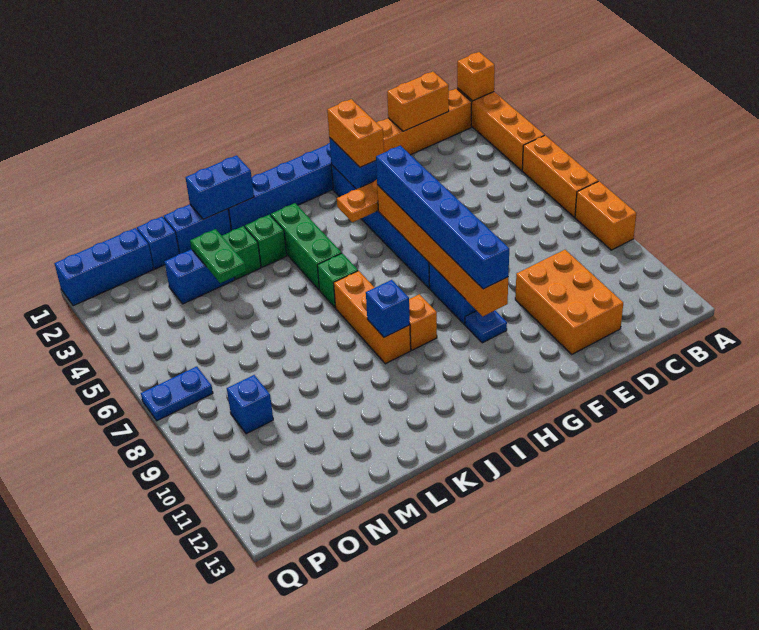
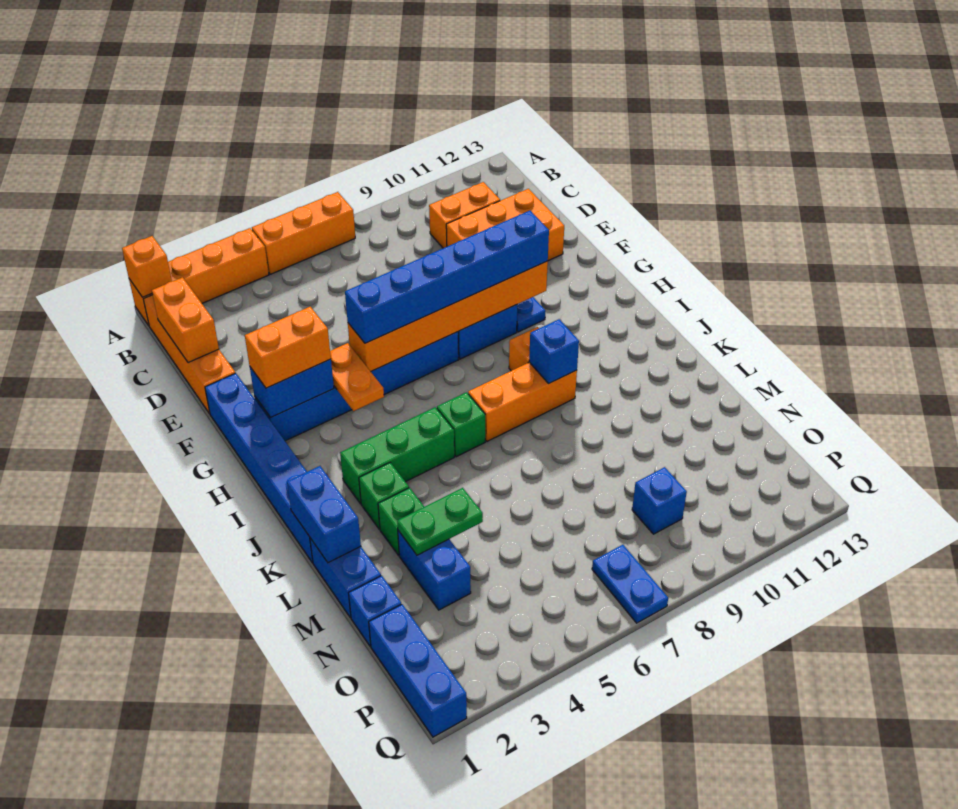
orange 1x2 brick [575,181,636,250] -> orange 1x2 brick moved to [429,182,500,248]

